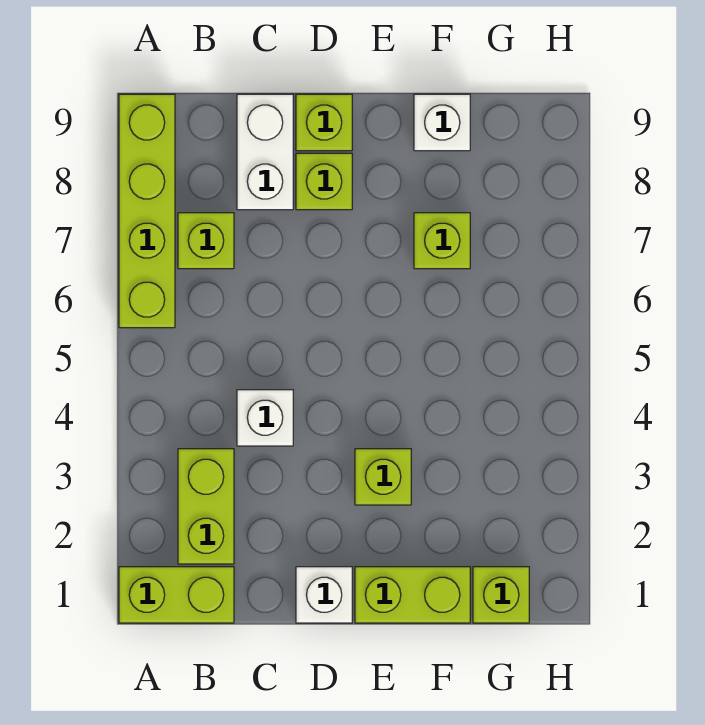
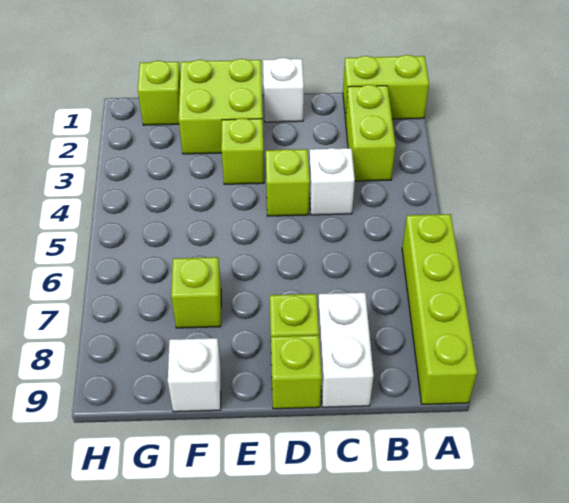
lime 1x1 brick [178,213,234,269] -> lime 1x1 brick moved to [266,149,310,216]
lime 1x2 brick [355,567,470,623] -> lime 2x2 brick [179,59,263,154]

